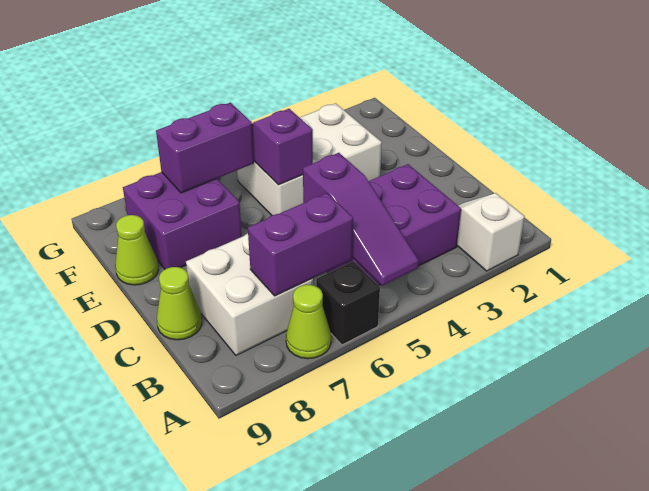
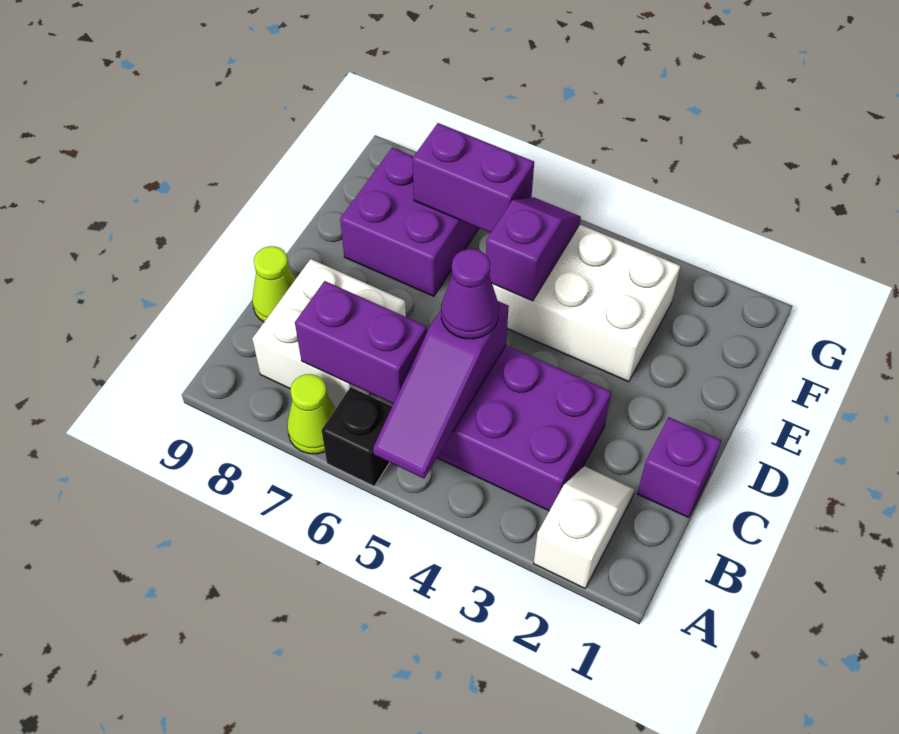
none -> purple 1x1 brick [637,417,721,517]
none -> purple 1x1 cone [441,249,499,339]
lime 1x1 cone [115,215,158,285] -> none

